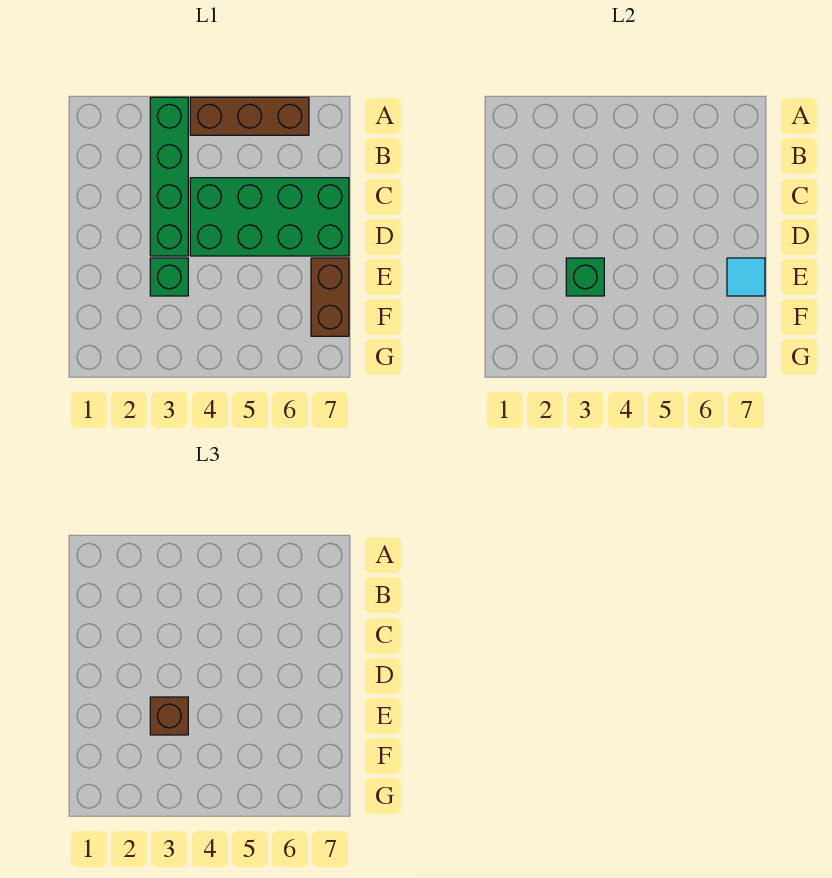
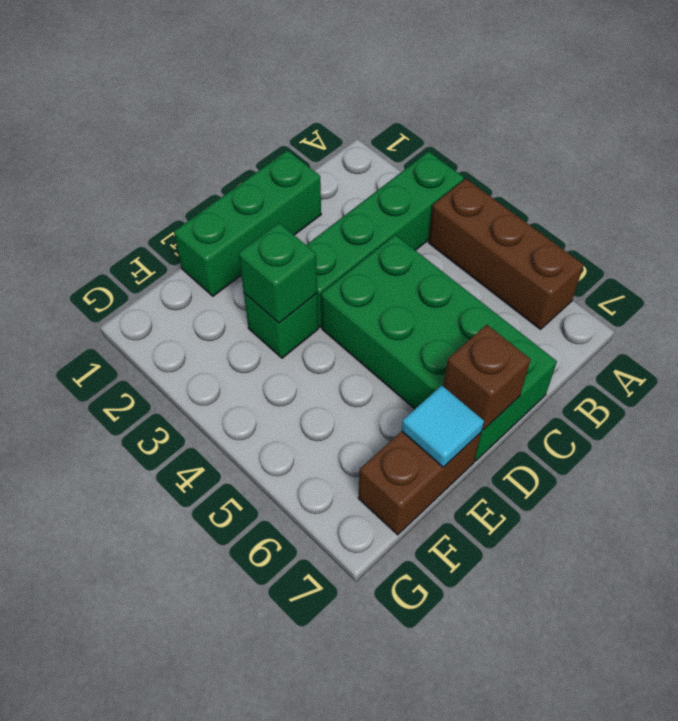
none -> green 1x3 brick [174,151,321,296]
brown 1x1 brick [150,697,188,735] -> brown 1x1 brick moved to [443,325,531,430]

